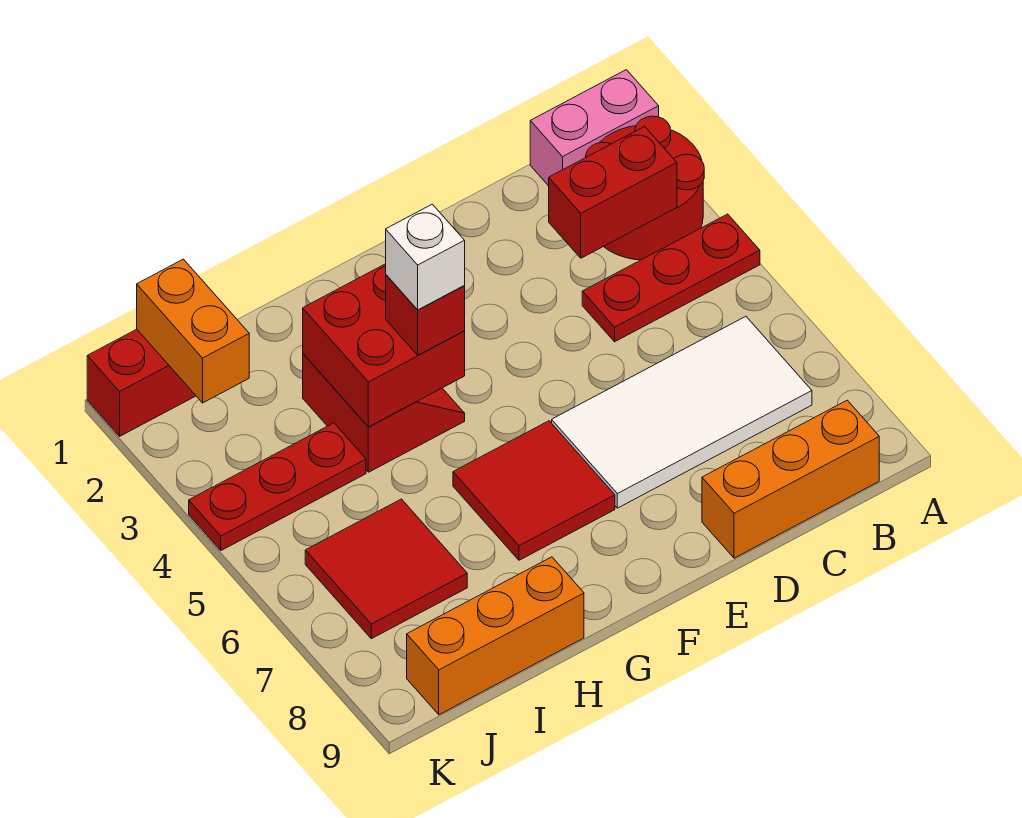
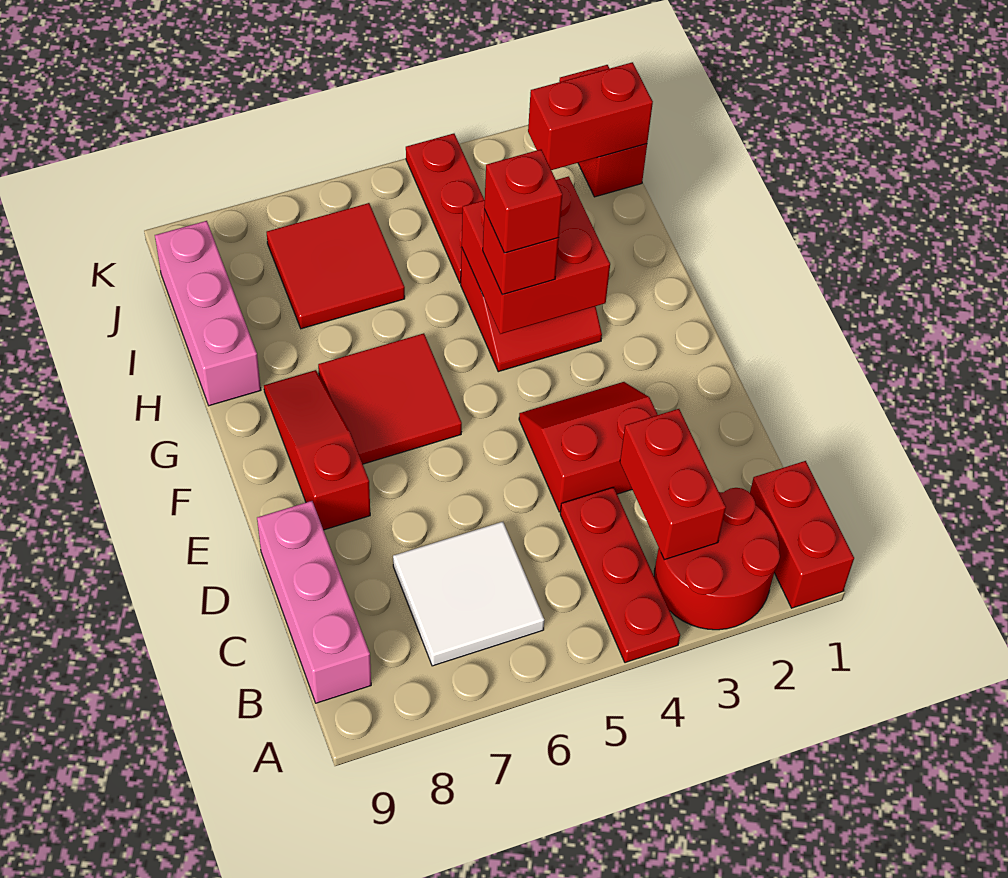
pink 1x2 brick [530,70,659,186] -> red 1x2 brick [750,461,854,608]
white 2x4 tile [552,316,812,508] -> white 2x2 tile [393,522,544,666]
orange 1x3 brick [702,400,879,558] -> pink 1x3 brick [257,501,371,703]
none -> red 2x2 slope [519,382,658,512]
none -> red 1x3 slope [264,370,370,530]
white 1x1 brick [386,204,465,310] -> red 1x1 brick [484,149,562,253]
orange 1x3 brick [407,557,584,715] -> pink 1x3 brick [155,221,261,406]
orange 1x2 brick [137,259,249,403] -> red 1x2 brick [528,62,653,170]

